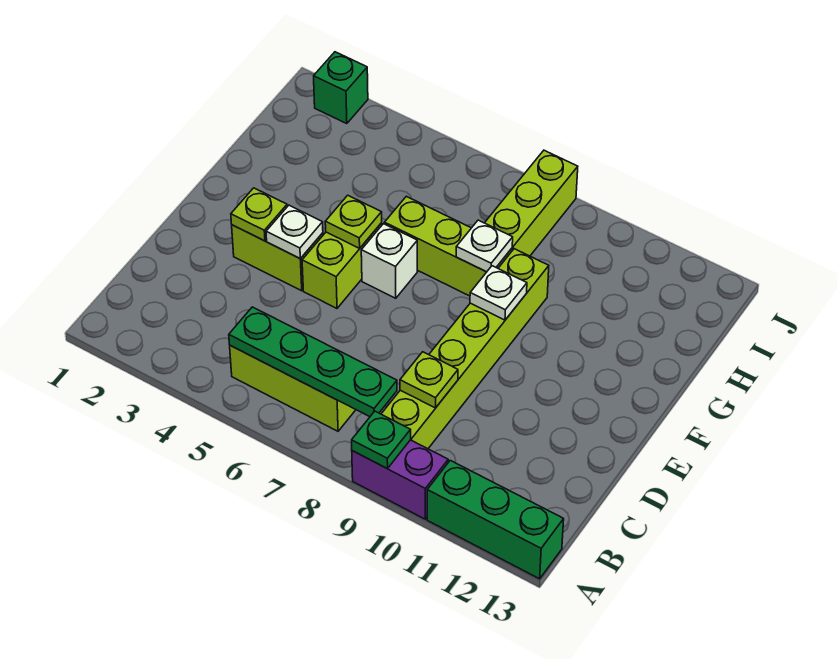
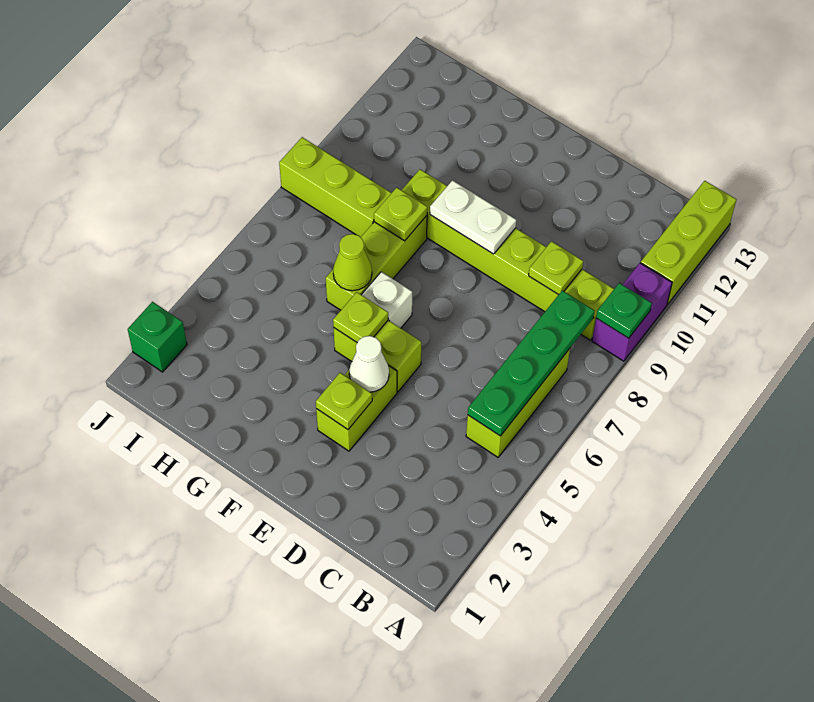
green 1x3 brick [427,460,564,579] -> lime 1x3 brick [641,181,737,305]
white 1x1 plate [266,205,323,259] -> white 1x1 cone [349,336,389,392]
white 1x1 plate [470,266,527,320] -> white 1x2 plate [430,180,516,254]
none -> lime 1x1 cone [333,234,372,291]
white 1x1 plate [456,220,513,272] -> lime 1x1 plate [374,188,427,241]

